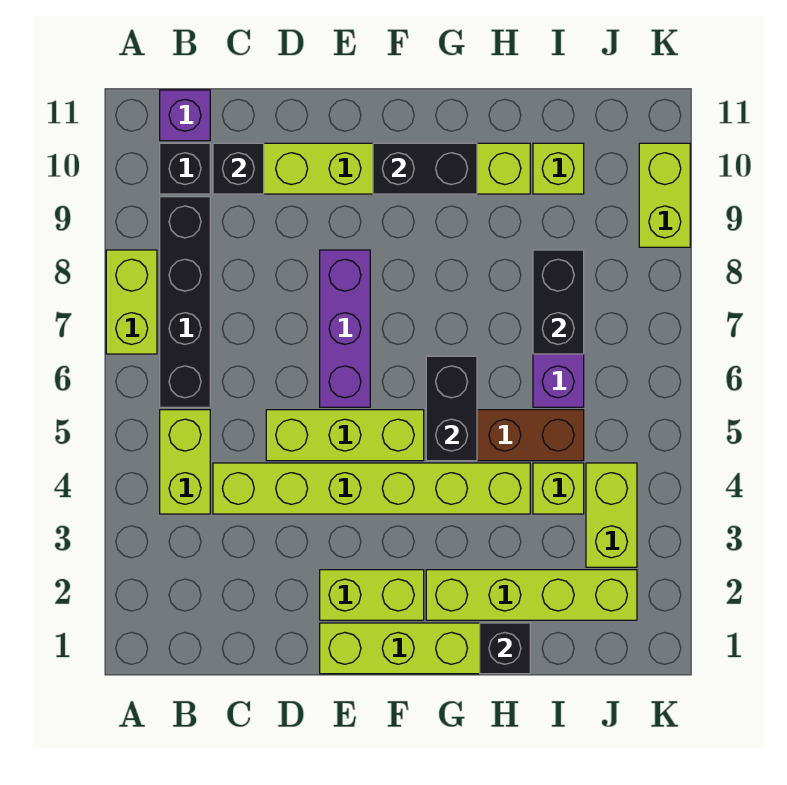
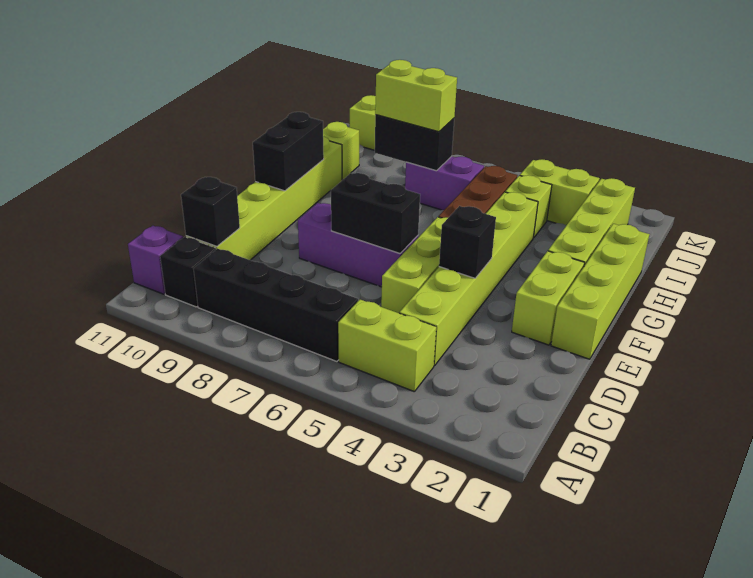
lime 1x2 brick [106,250,157,354] -> lime 1x2 brick moved to [375,60,457,132]
black 1x2 brick [426,356,477,461] -> black 1x2 brick moved to [331,173,420,253]
black 1x1 brick [480,623,530,674] -> black 1x1 brick moved to [439,206,496,278]

